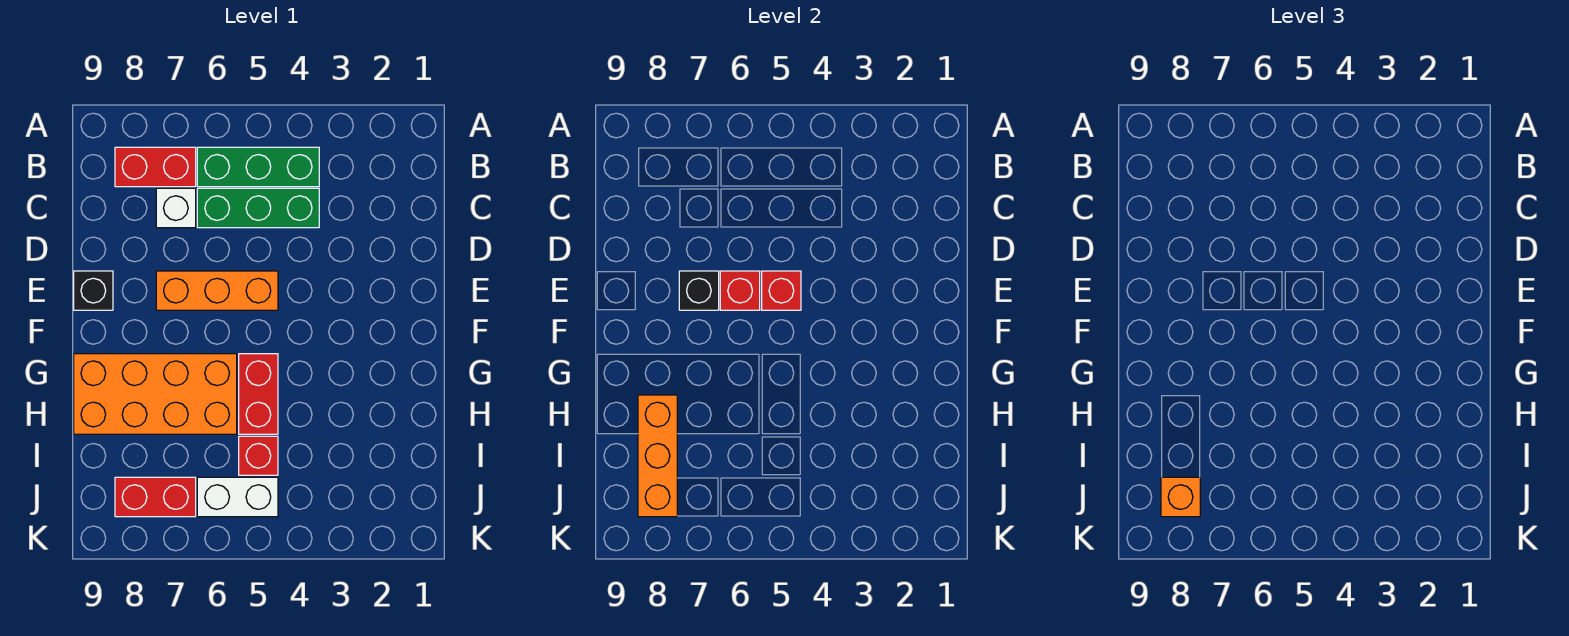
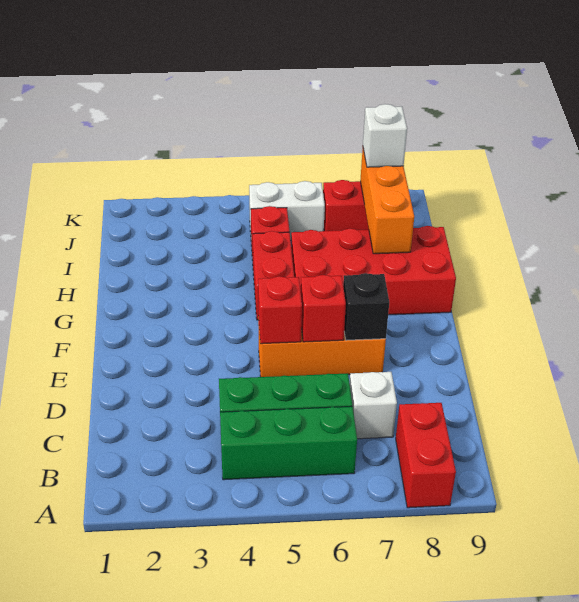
red 1x2 brick [115,147,196,187] -> red 1x2 brick turned to [396,403,456,508]
black 1x1 brick [74,271,113,310] -> none
orange 2x4 brick [74,354,237,434] -> red 2x4 brick [291,226,456,315]
orange 1x1 brick [1161,477,1200,517] -> white 1x1 brick [363,104,407,167]

